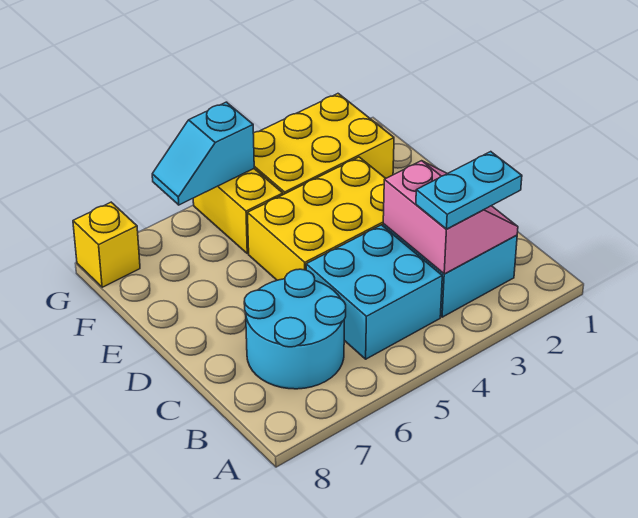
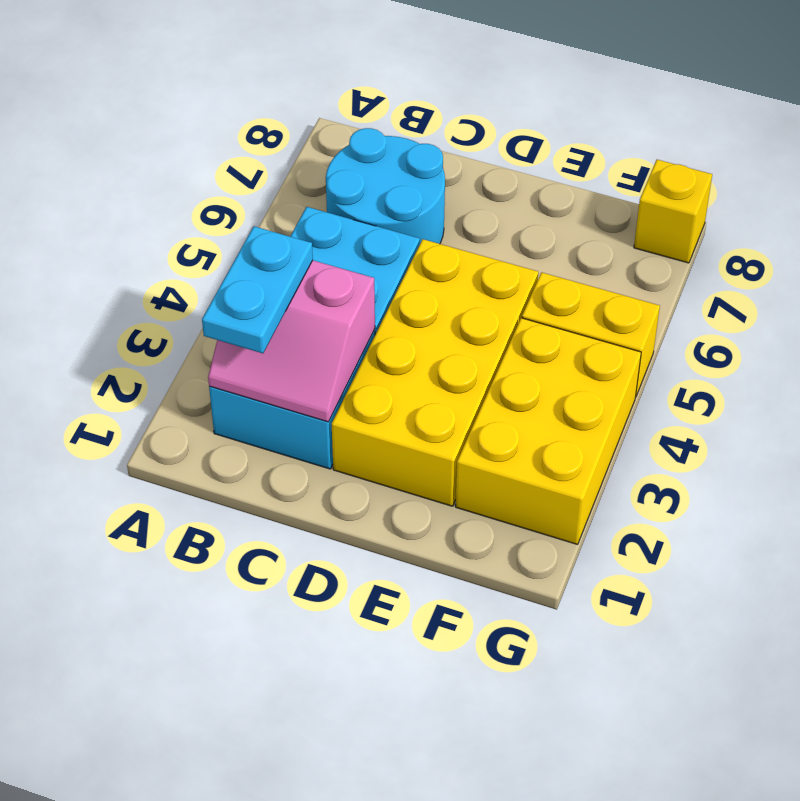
yellow 2x3 brick [248,157,386,280] -> yellow 2x4 brick [332,239,538,506]
cyan 1x2 slope [152,102,254,205] -> none

